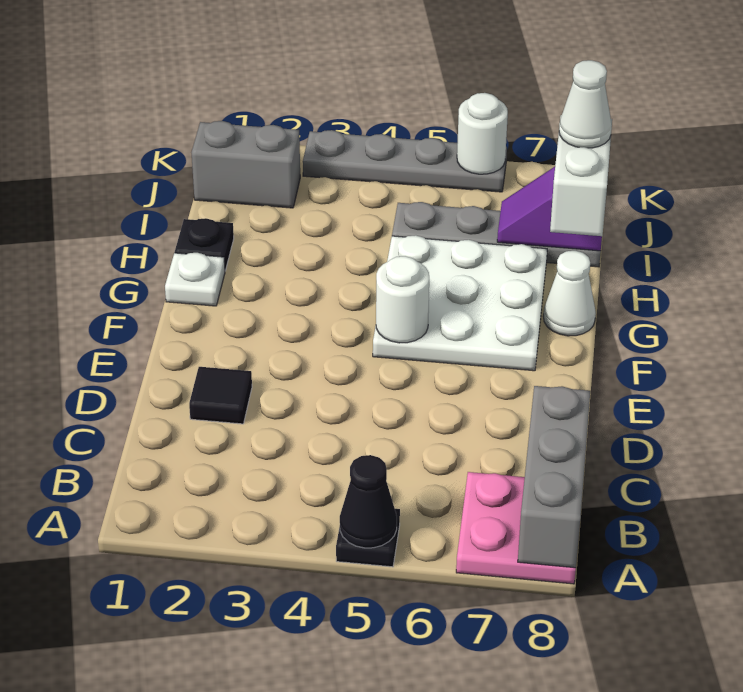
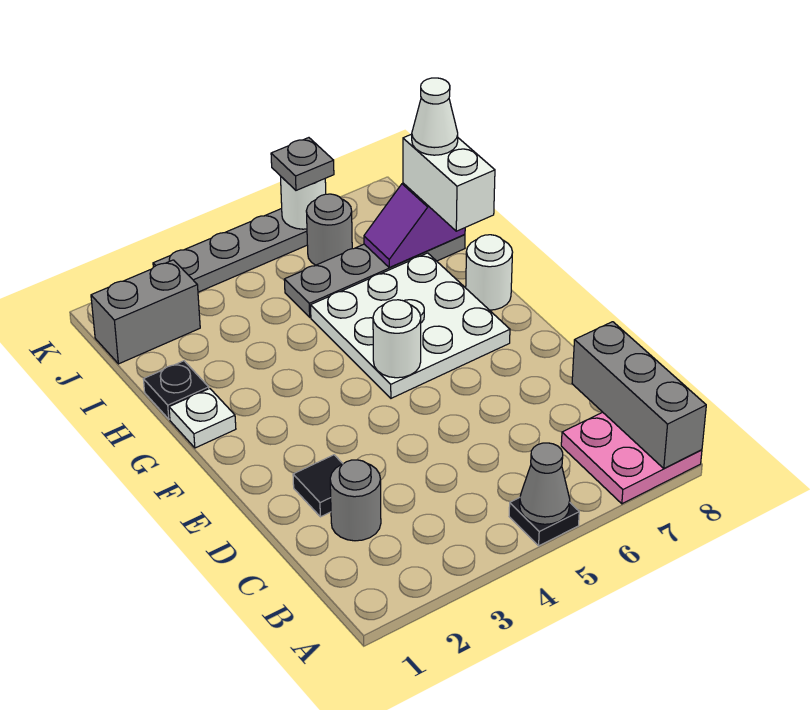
black 1x1 cone [340,455,397,548] -> grey 1x1 cone [520,443,570,524]
none -> grey 1x1 round brick [330,460,381,541]
white 1x1 cone [543,251,596,336] -> white 1x1 round brick [466,235,513,310]
none -> grey 1x1 round brick [306,194,352,265]
none -> grey 1x1 plate [271,138,334,190]

